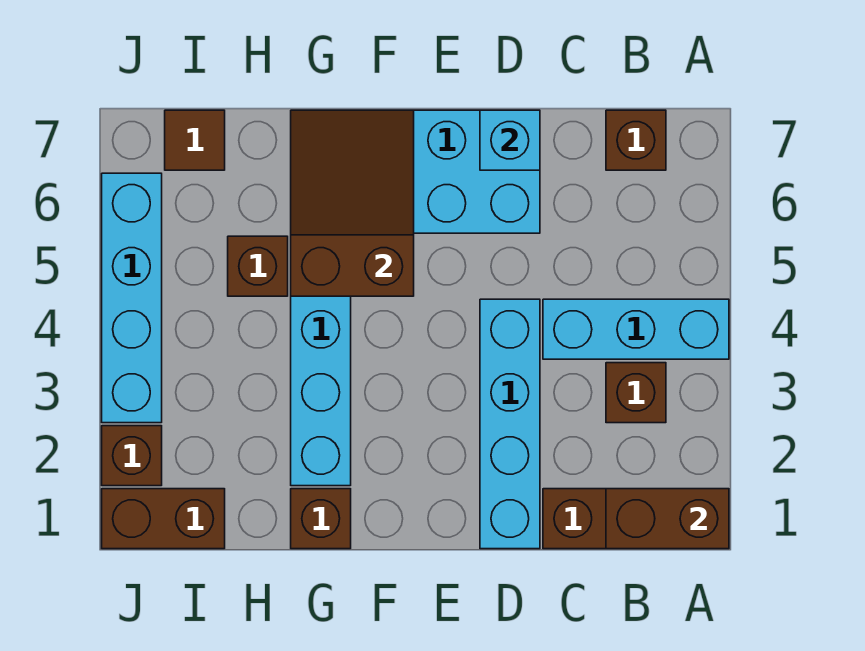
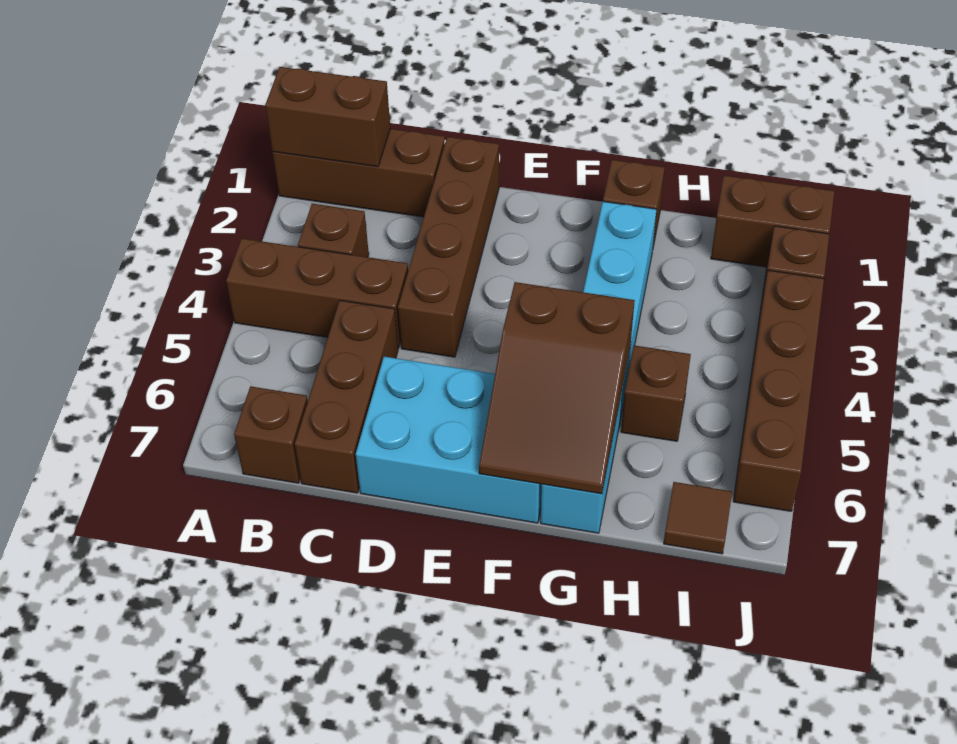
cyan 1x3 brick [543,299,729,359] -> brown 1x3 brick [226,238,408,348]
none -> brown 1x3 brick [295,300,398,493]
cyan 1x4 brick [480,299,540,549] -> brown 1x4 brick [398,137,499,357]
cyan 1x1 brick [480,110,540,170] -> none
cyan 1x4 brick [102,173,162,423] -> brown 1x4 brick [733,270,824,511]

